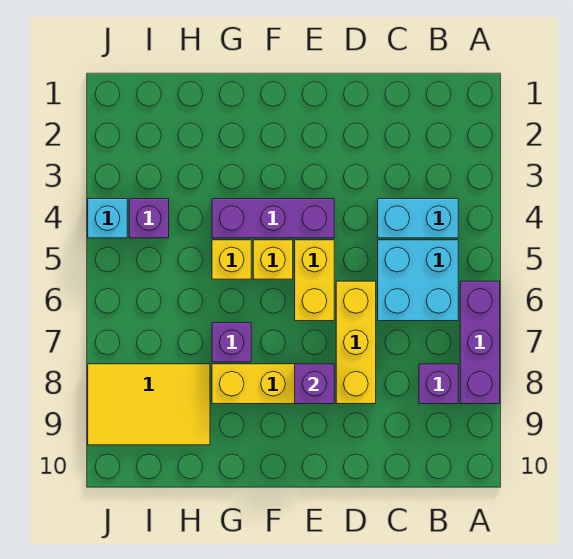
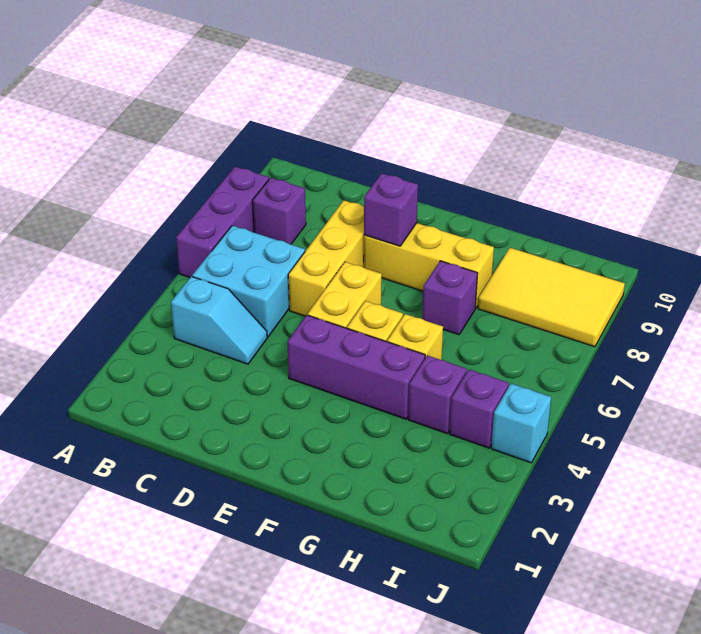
cyan 1x2 brick [378,199,458,238] -> cyan 1x2 slope [171,276,267,364]
none -> purple 1x1 brick [408,355,467,433]

